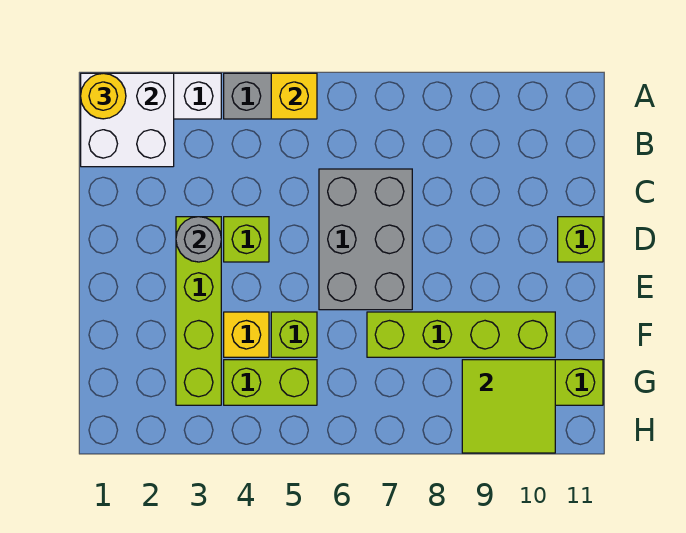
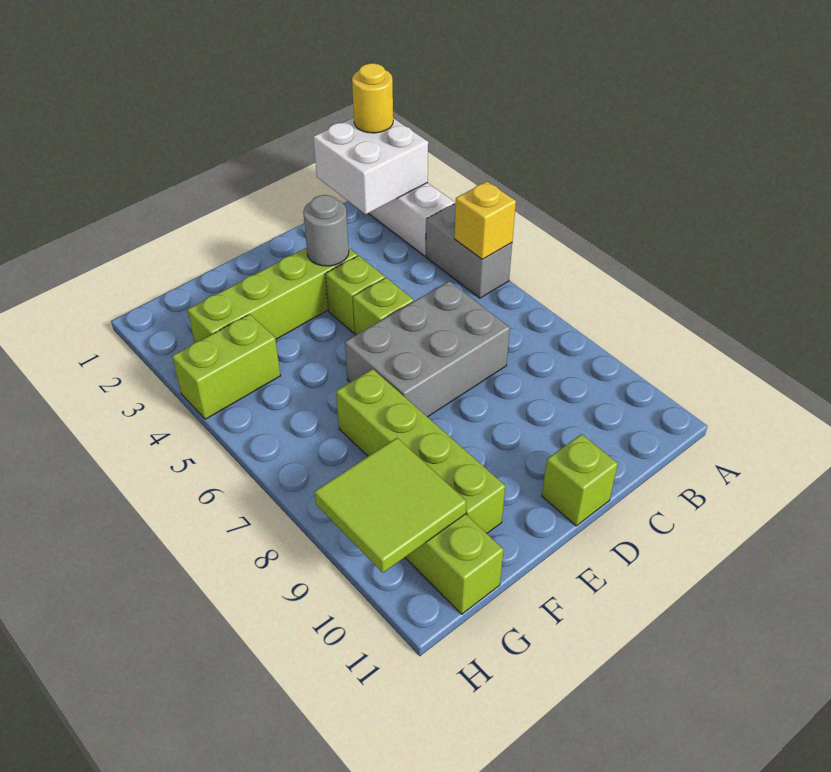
yellow 1x1 brick [224,312,269,357] -> none
lime 1x1 brick [271,312,317,357] -> lime 1x1 brick moved to [353,278,414,335]
lime 1x2 brick [224,360,317,405] -> lime 1x2 brick turned to [172,314,281,419]

